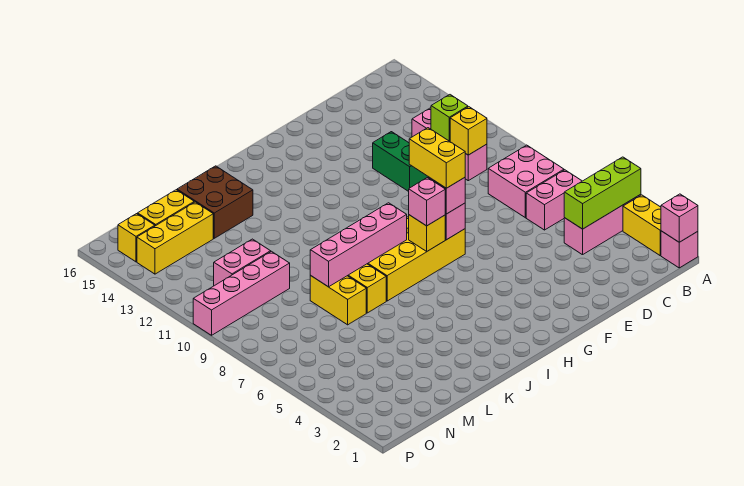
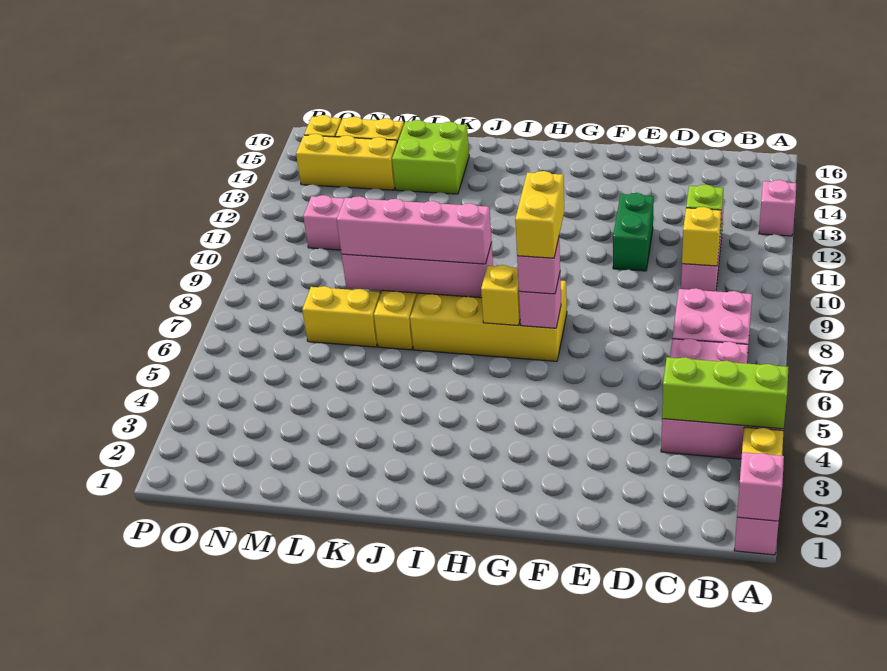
pink 1x1 brick [409,178,445,226] -> pink 1x1 brick moved to [759,180,796,236]
brown 2x2 brick [177,166,253,238] -> lime 2x2 brick [392,120,469,194]
yellow 1x2 brick [310,275,366,325] -> yellow 1x2 brick turned to [302,286,380,347]
pink 1x4 brick [193,251,290,335] -> pink 1x4 brick moved to [337,196,492,264]

